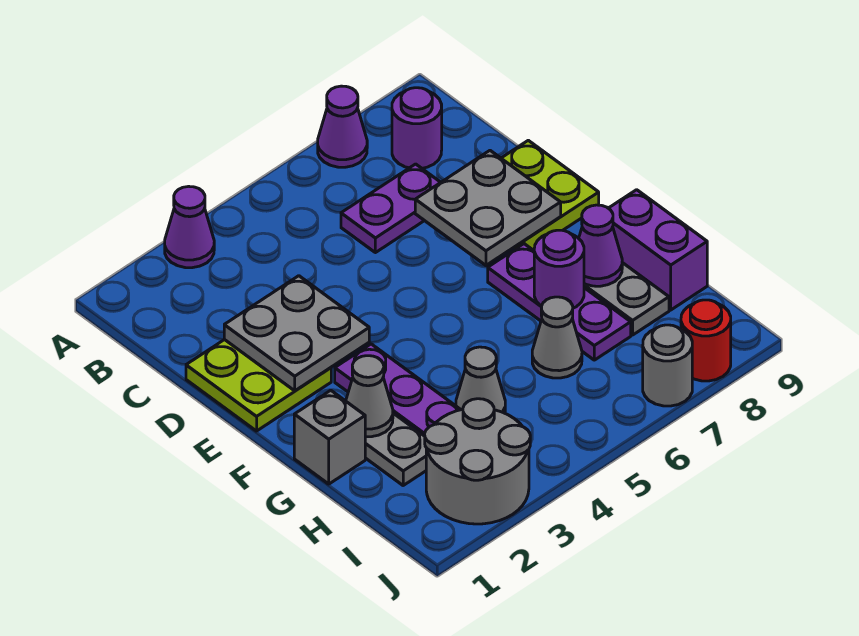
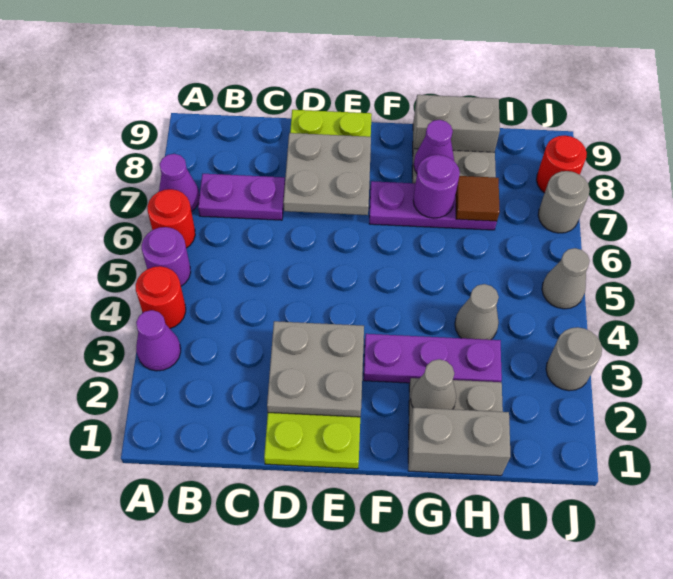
none -> red 1x1 round brick [136,266,186,328]
none -> red 1x1 round brick [147,189,195,248]
purple 1x1 round brick [392,88,442,168] -> purple 1x1 round brick moved to [142,227,191,286]
purple 1x2 plate [341,164,441,253] -> purple 1x2 plate turned to [198,174,285,220]
grey 1x1 brick [294,390,365,484] -> grey 1x2 brick [408,408,511,476]
purple 1x2 brick [609,190,707,310] -> grey 1x2 brick [413,95,500,152]
grey 1x1 cone [532,297,582,378] -> grey 1x1 cone moved to [542,248,590,309]
none -> brown 1x1 tile [456,176,500,221]
grey 2x2 round brick [425,399,530,524] -> grey 1x1 round brick [546,327,602,391]

